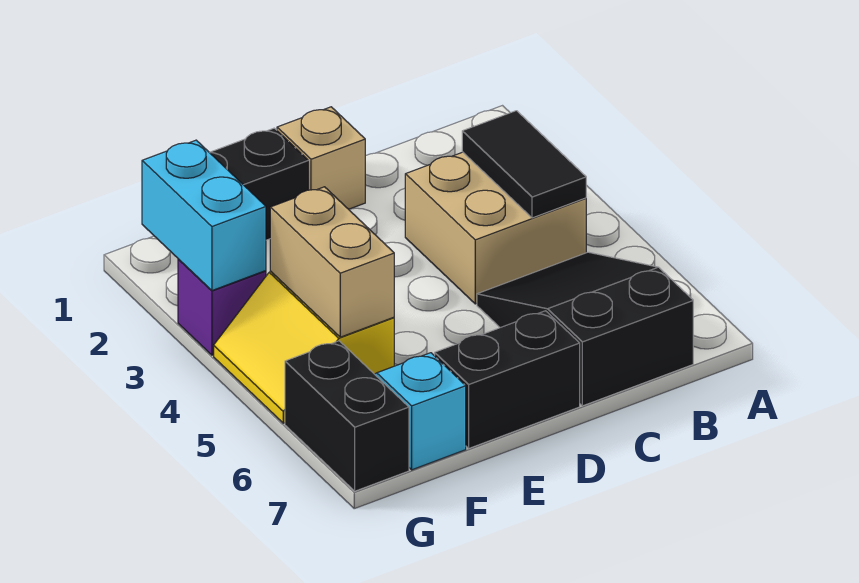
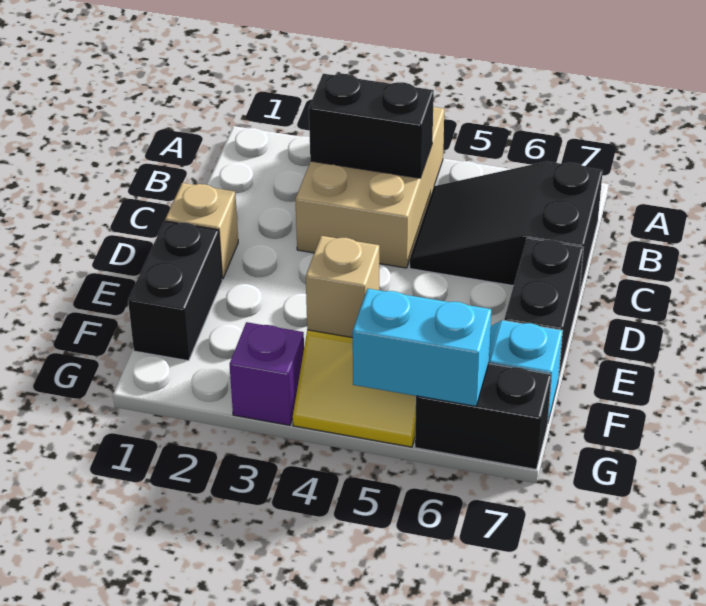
tan 2x2 brick [405,152,586,304] -> tan 2x3 brick [295,107,444,268]
black 1x2 tile [462,111,586,218] -> black 1x2 brick [309,74,434,178]
tan 1x2 brick [270,187,394,337] -> tan 1x1 brick [306,236,379,338]
cyan 1x2 brick [142,140,266,291] -> cyan 1x2 brick moved to [353,289,491,406]

